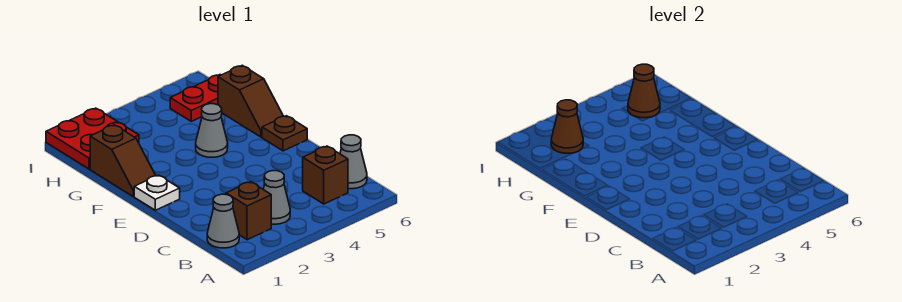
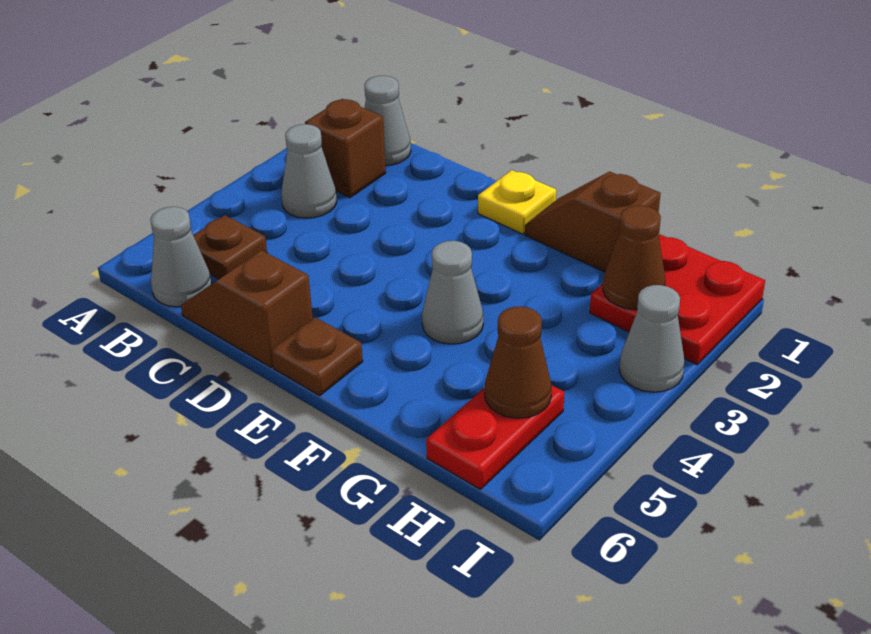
brown 1x1 brick [303,146,348,204] -> brown 1x1 plate [193,215,267,279]
white 1x1 plate [134,175,180,210] -> yellow 1x1 plate [478,170,556,234]
brown 1x2 slope [218,65,283,137] -> brown 1x2 slope moved to [181,251,313,367]
none -> grey 1x1 cone [619,285,685,392]

